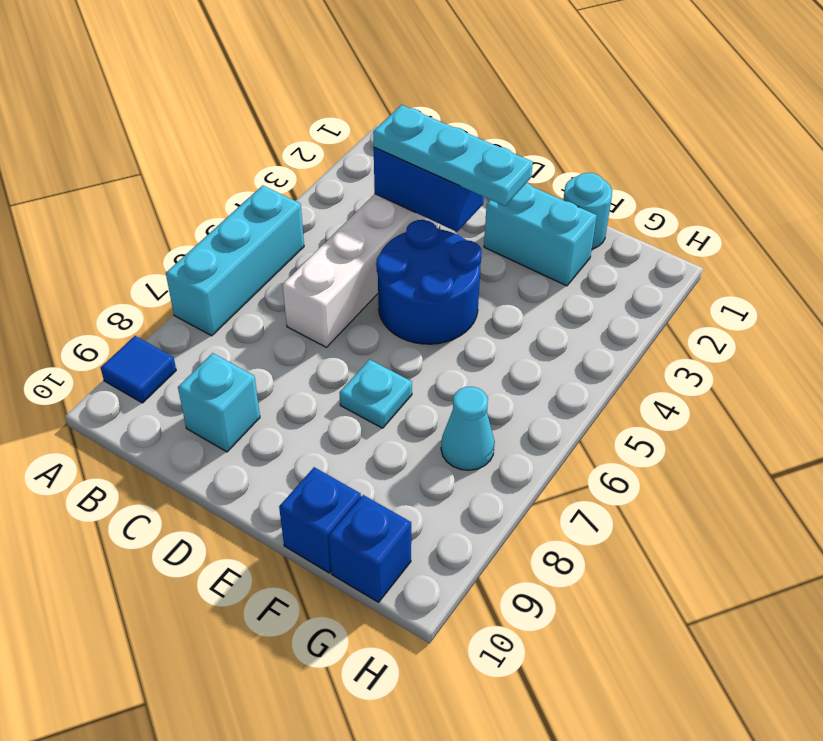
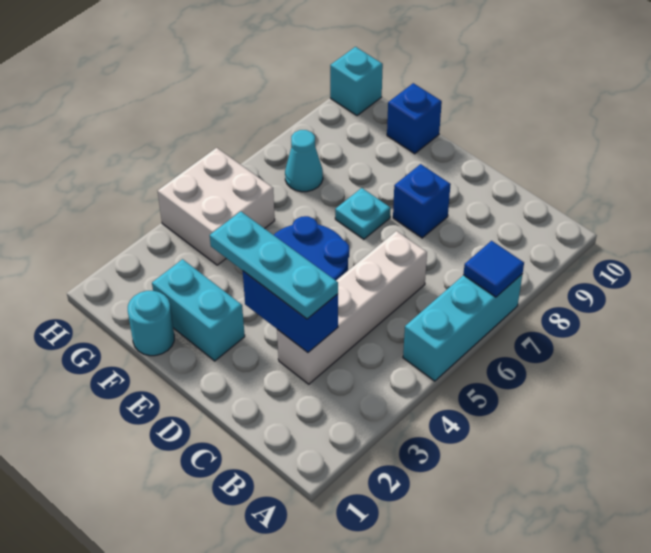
blue 1x1 tile [101,336,176,403] -> blue 1x1 tile moved to [463,241,524,297]
cyan 1x1 brick [178,353,260,452] -> cyan 1x1 brick moved to [330,47,383,116]
none -> white 2x2 brick [158,148,275,265]
blue 1x1 brick [329,495,411,602] -> blue 1x1 brick moved to [393,164,451,238]

